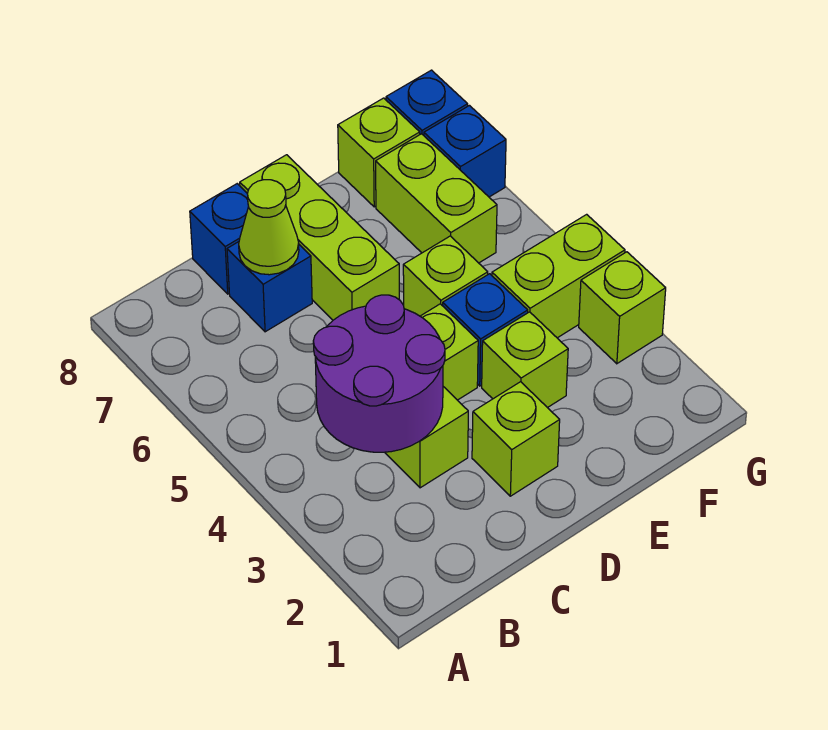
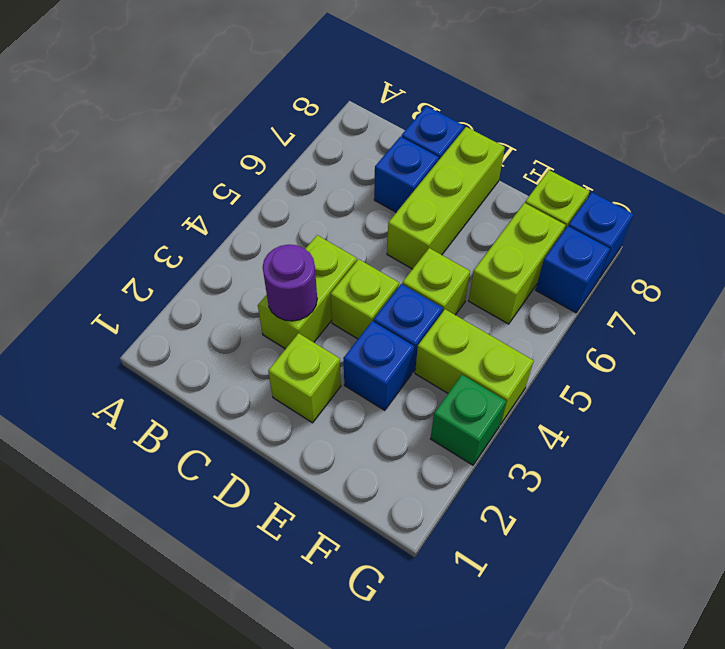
purple 2x2 round brick [313,295,445,452] -> purple 1x1 round brick [263,245,317,321]
lime 1x1 cone [239,180,299,275] -> none
lime 1x1 brick [482,312,568,408] -> blue 1x1 brick [343,321,414,410]
lime 1x1 brick [579,252,666,364] -> green 1x1 brick [431,375,506,465]

